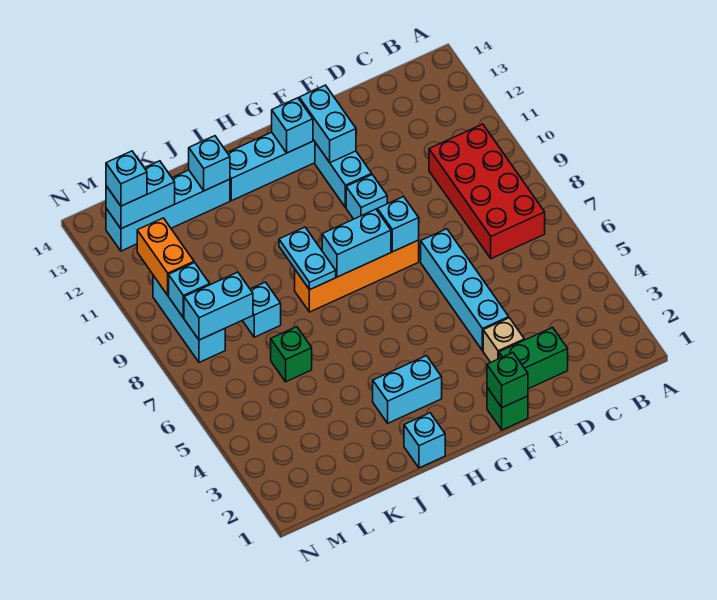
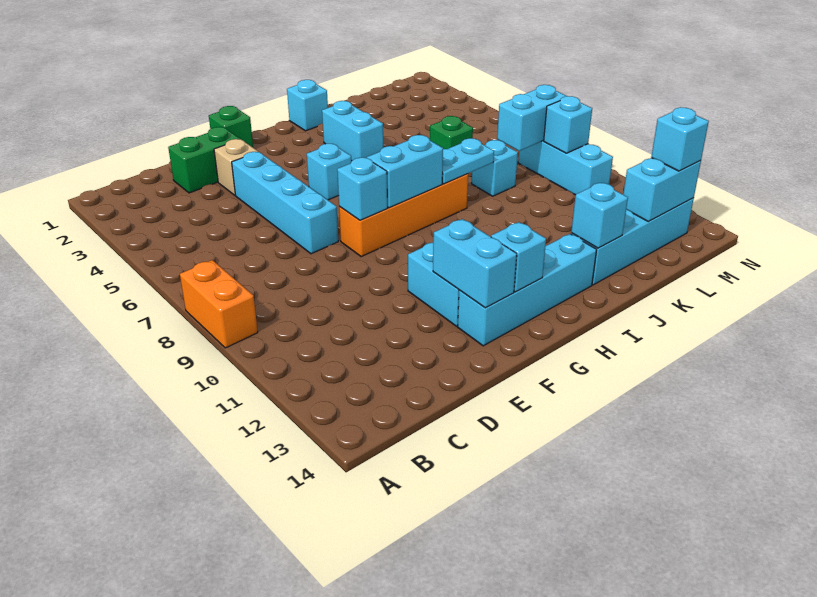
red 2x4 brick [429,124,545,259] -> none
green 1x1 brick [487,353,528,408] -> none
cyan 1x1 brick [346,175,387,219] -> cyan 1x1 brick moved to [307,144,351,200]
cyan 1x2 brick [373,356,442,423] -> cyan 1x2 brick turned to [322,101,383,161]
cyan 1x2 plate [279,227,336,290] -> cyan 1x2 plate turned to [442,138,494,184]
orange 1x2 brick [137,218,194,295] -> orange 1x2 brick moved to [180,260,258,348]

